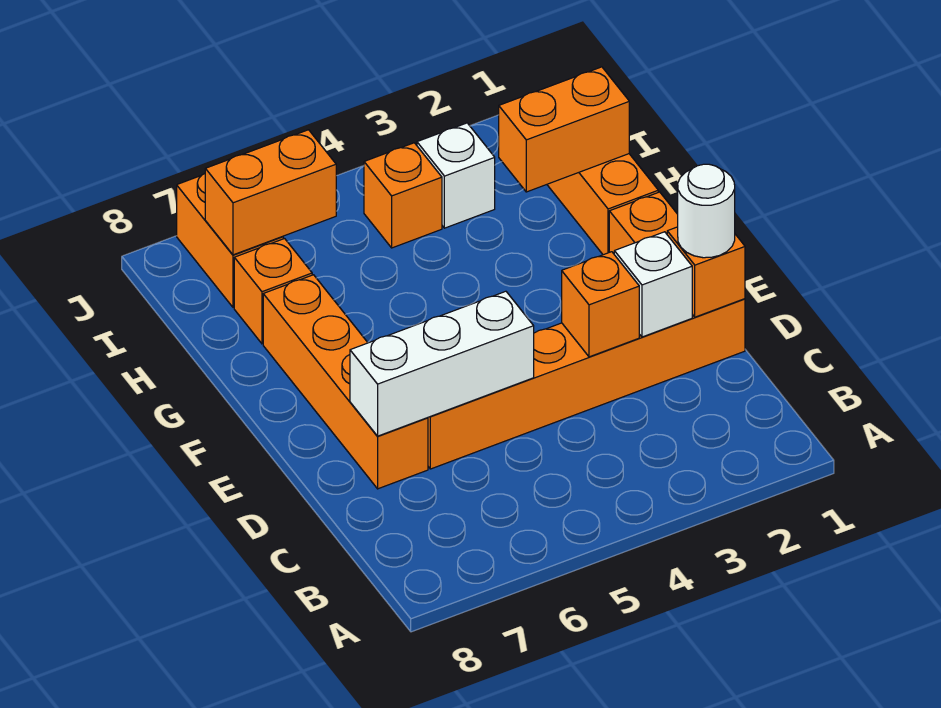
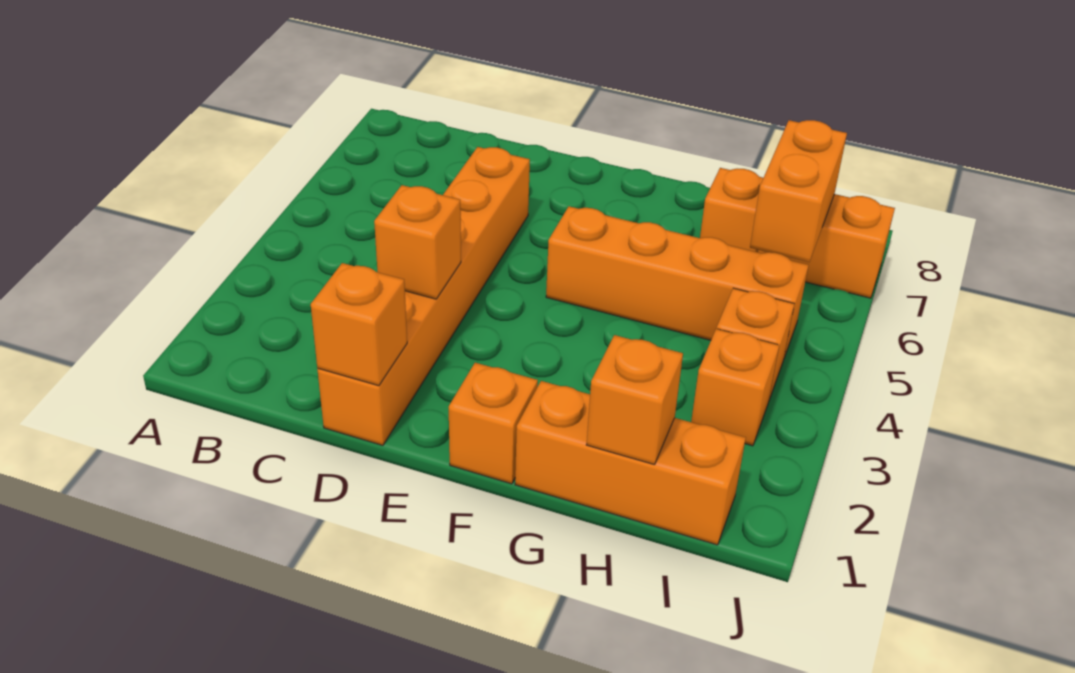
white 1x1 round brick [678,164,735,258] -> none
white 1x1 brick [614,232,692,337] -> none
white 1x3 brick [350,291,534,436] -> none
orange 1x4 brick [263,275,428,489] -> orange 1x4 brick moved to [546,206,809,358]
orange 1x2 brick [499,67,629,192] -> orange 1x1 brick [587,335,683,465]
white 1x1 brick [417,123,495,228] -> orange 1x1 brick [691,329,779,446]

